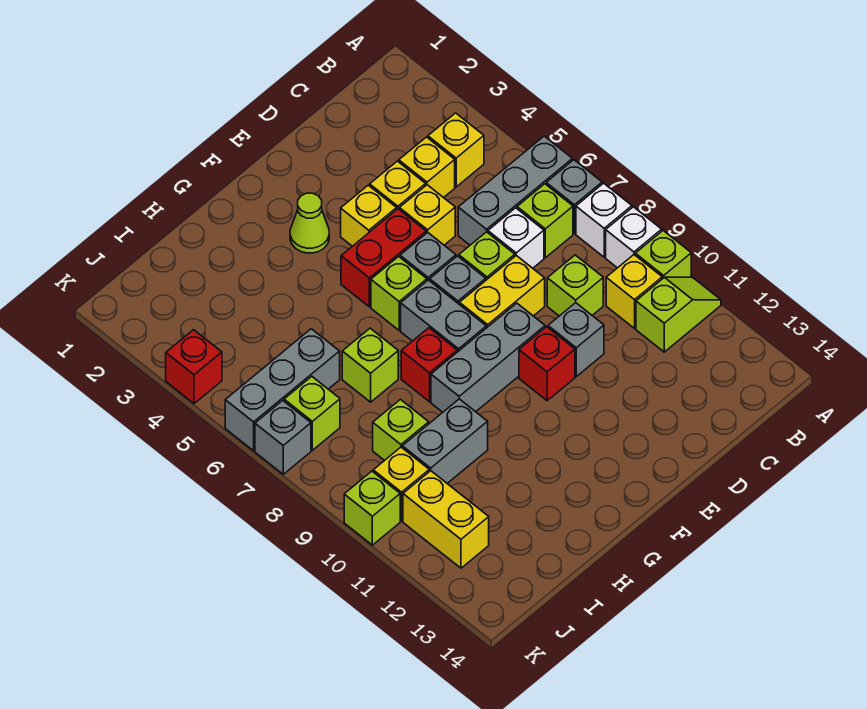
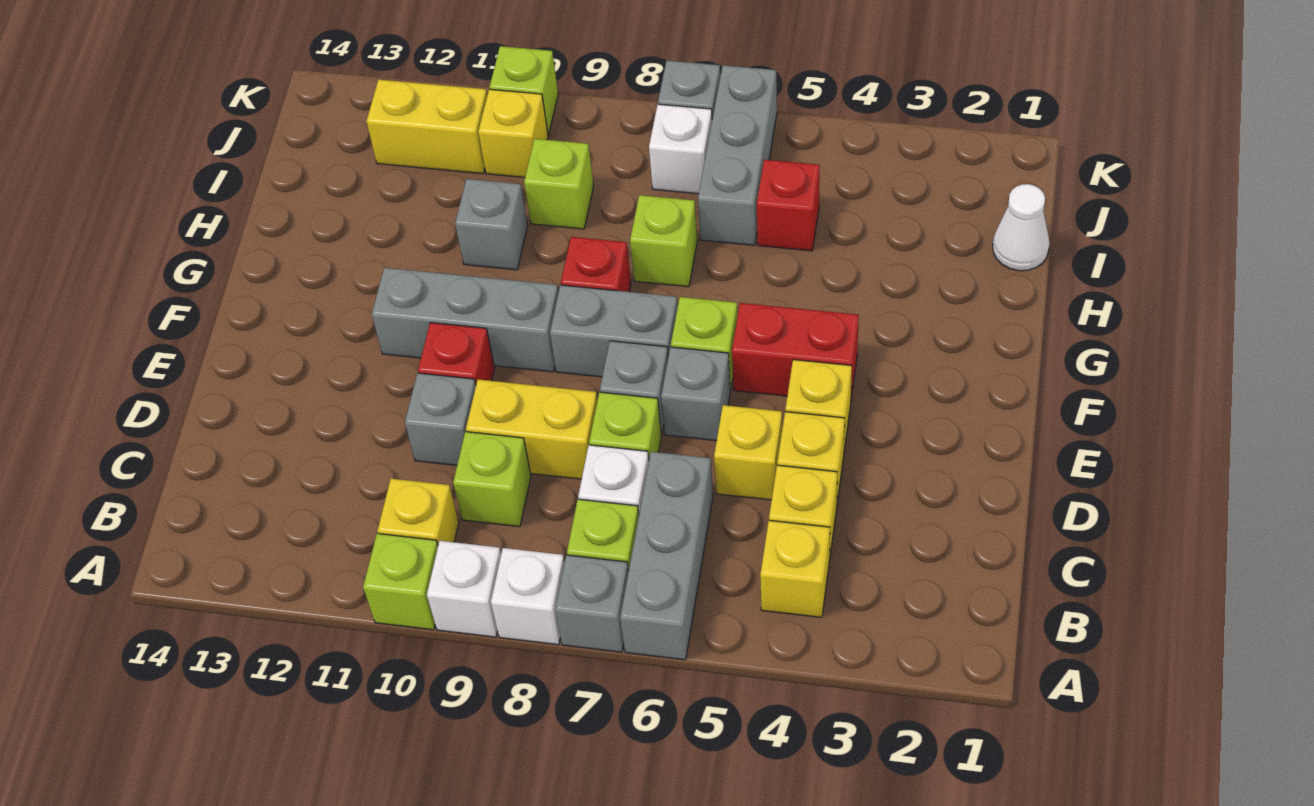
lime 1x2 slope [636,277,721,352] -> none
yellow 1x2 brick [459,256,545,328] -> yellow 1x2 brick turned to [466,380,597,479]
red 1x2 brick [341,209,426,307] -> red 1x2 brick turned to [732,303,859,398]
grey 1x3 brick [431,303,545,412] -> grey 1x3 brick turned to [372,268,559,372]
lime 1x1 cone [290,193,329,253] -> none
grey 1x2 brick [402,399,488,483] -> grey 1x1 brick [455,179,528,270]
none -> white 1x1 cone [993,184,1050,271]
lime 1x1 brick [284,376,340,450] -> white 1x1 brick [649,104,712,194]
red 1x1 brick [166,330,222,404] -> red 1x1 brick moved to [757,160,820,251]

